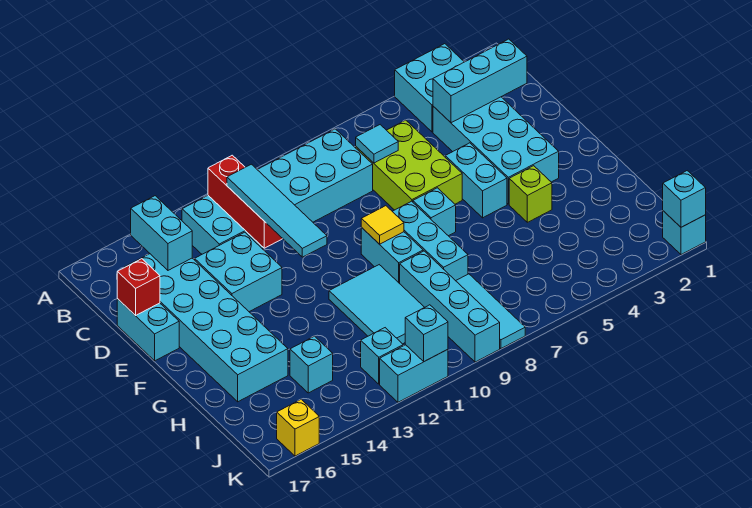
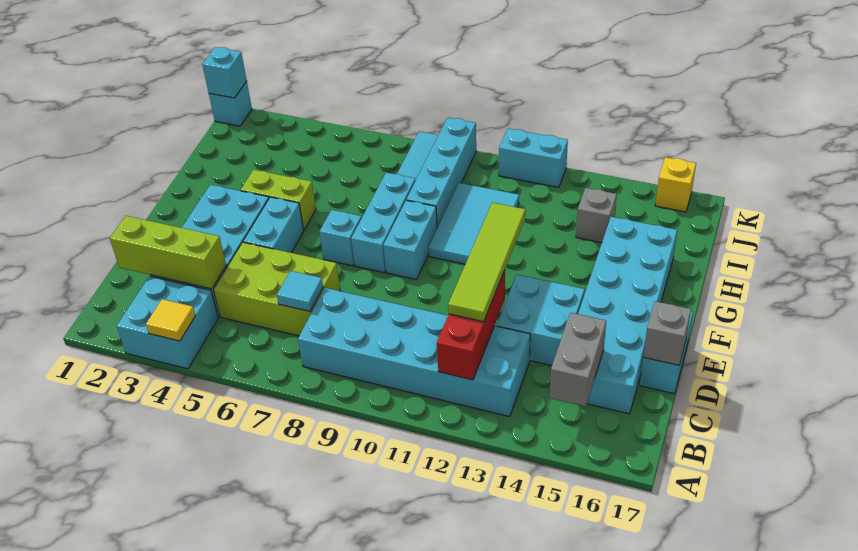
cyan 1x2 brick [131,196,192,270] -> grey 1x2 brick [550,313,606,407]
cyan 1x3 brick [433,39,527,123] -> lime 1x3 brick [110,216,226,289]
lime 2x3 brick [356,120,462,210] -> lime 2x3 brick turned to [214,242,340,336]
cyan 1x4 tile [227,164,327,257] -> lime 1x4 tile [448,203,525,322]
red 1x1 brick [117,259,160,316] -> grey 1x1 brick [643,301,691,365]
yellow 1x1 tile [361,206,404,244] -> yellow 1x1 tile moved to [146,299,195,341]
lime 1x1 brick [509,166,552,222] -> lime 1x2 brick [241,170,316,230]
cyan 1x1 brick [290,336,333,393] -> grey 1x1 brick [576,188,617,243]
cyan 1x1 brick [361,328,403,384] -> none
cyan 1x1 brick [405,305,448,361] -> none

